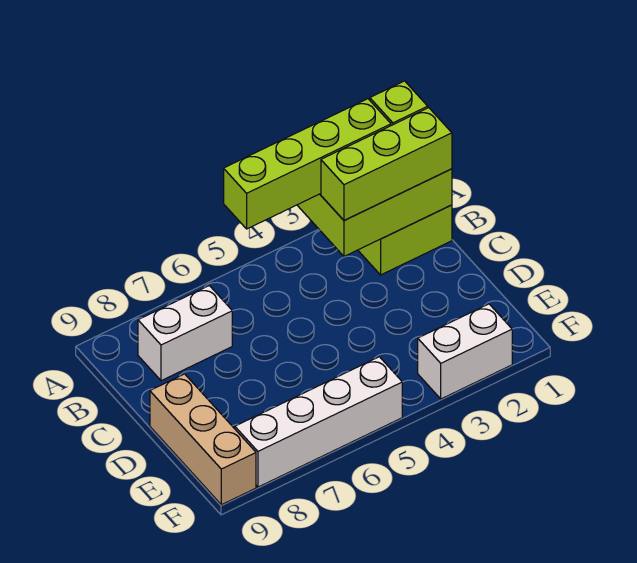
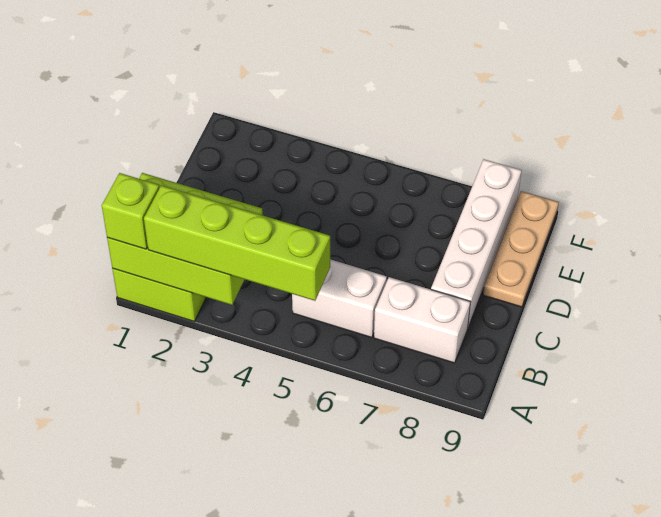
lime 1x3 brick [321,108,452,220] -> none
tan 1x3 brick [150,374,256,505] -> tan 1x3 plate [483,191,559,307]
white 1x2 brick [418,304,512,399] -> white 1x2 brick moved to [292,259,387,338]
white 1x4 brick [235,357,402,487] -> white 1x4 brick turned to [431,159,522,327]

